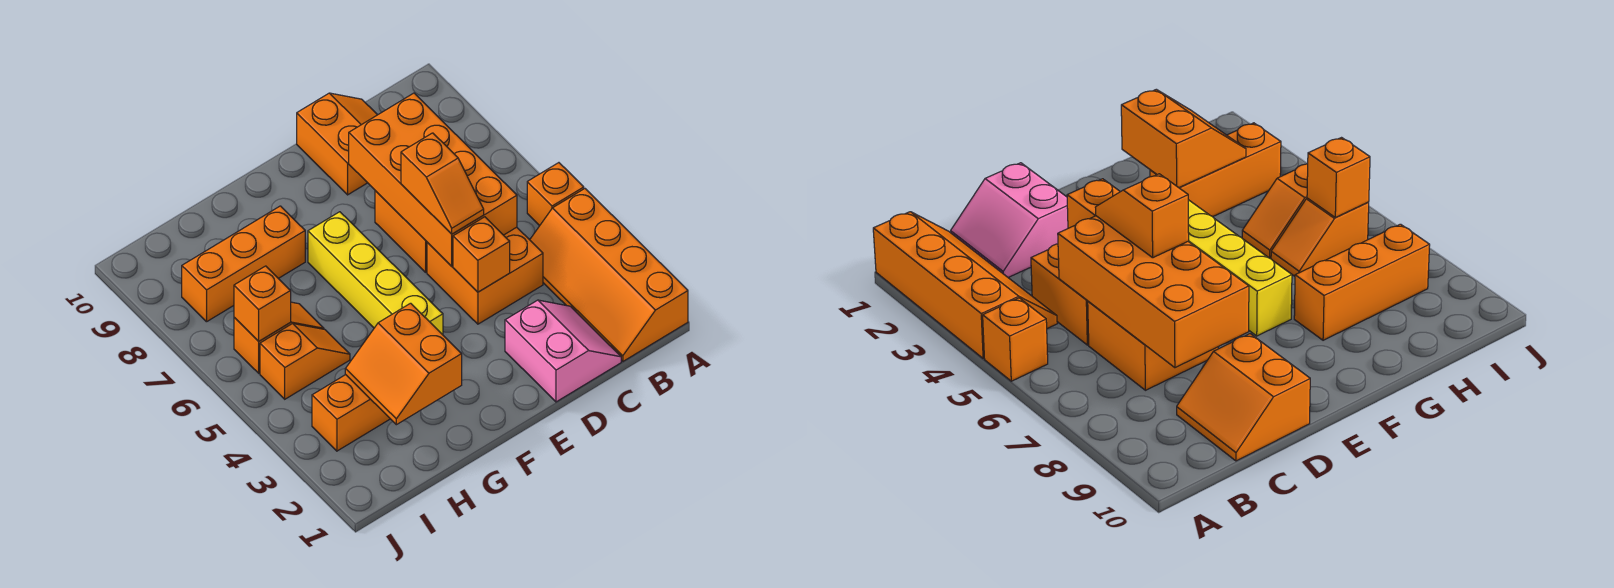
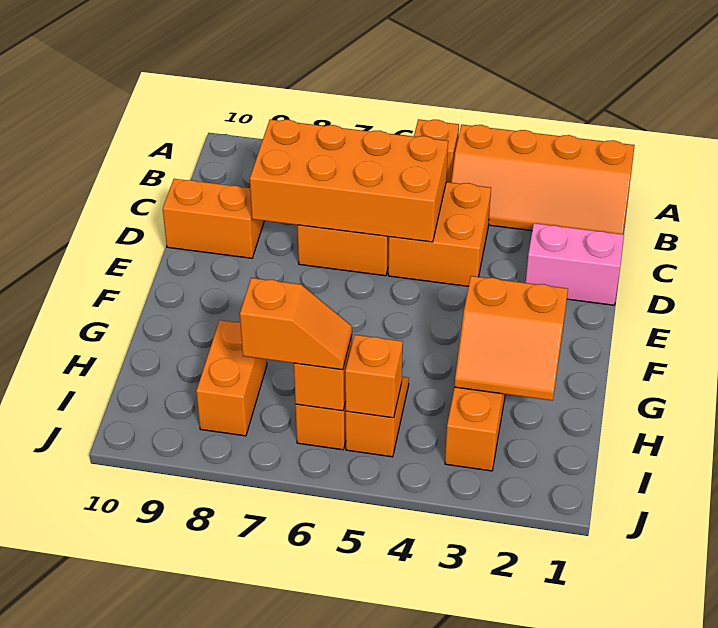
orange 1x1 brick [453,217,510,292] -> orange 1x1 brick moved to [345,335,403,418]
orange 1x2 slope [401,133,484,234] -> orange 1x2 slope moved to [240,278,352,370]
yellow 1x4 brick [308,212,443,335] -> none
orange 1x3 brick [182,206,305,322] -> orange 1x2 brick [196,320,267,436]

